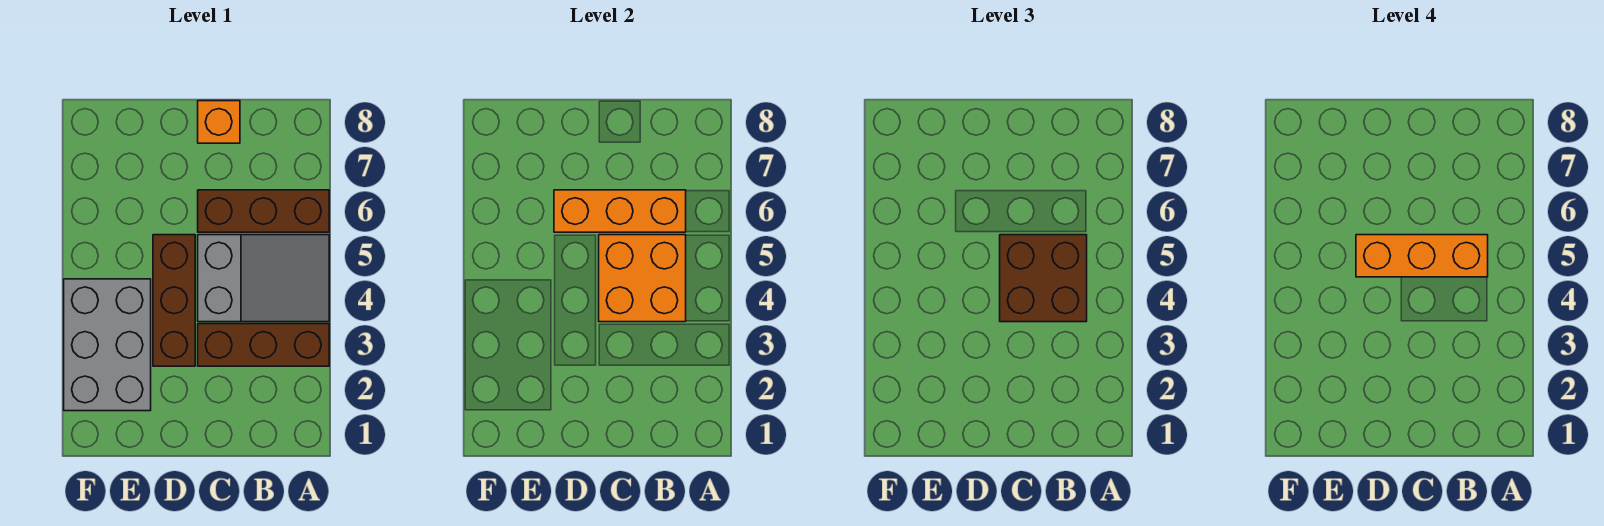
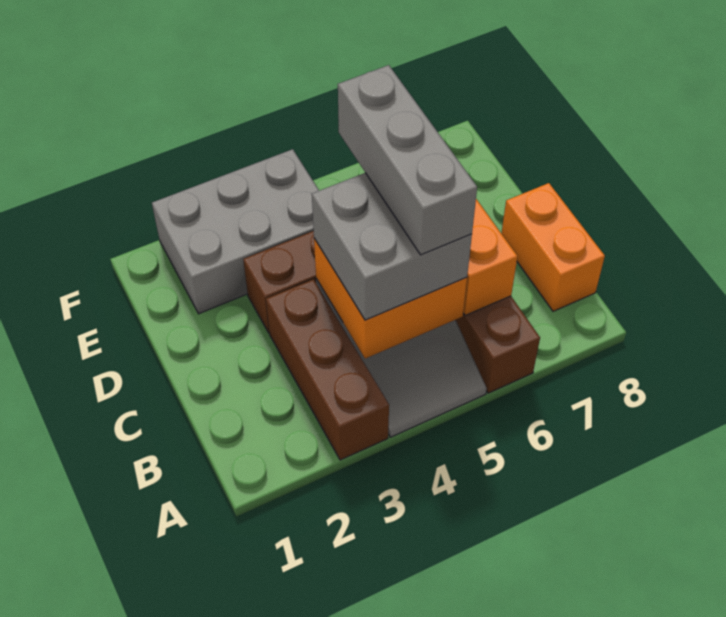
brown 2x2 brick [1000,235,1087,322] -> grey 2x2 brick [312,173,472,320]
orange 1x3 brick [1356,235,1488,277] -> grey 1x3 brick [338,65,477,255]
orange 1x1 brick [198,101,240,143] -> orange 1x2 brick [501,183,605,311]

